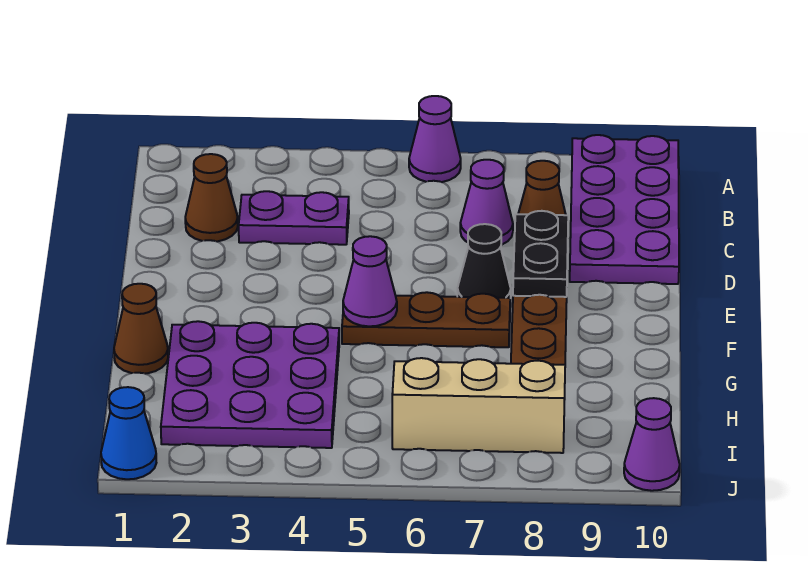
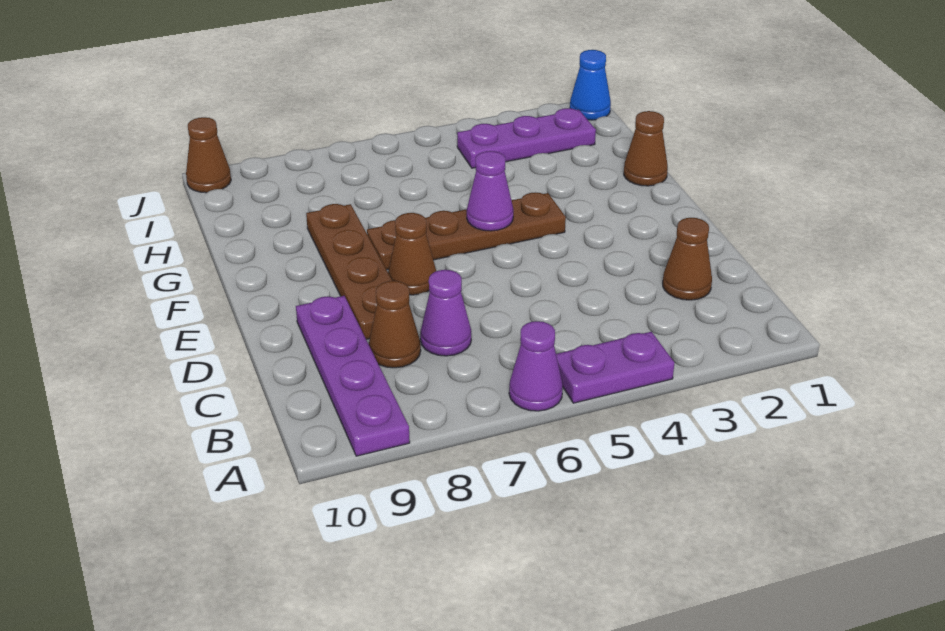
purple 2x4 plate [570,135,679,284] -> purple 1x4 plate [296,296,410,456]
purple 1x2 plate [239,191,349,245] -> purple 1x2 plate moved to [556,332,674,403]
black 1x2 plate [513,211,568,297] -> none
black 1x1 cone [457,224,511,298] -> brown 1x1 cone [388,213,436,295]
brown 1x3 plate [342,292,510,347] -> brown 1x4 plate [367,192,566,270]
purple 3x3 plate [161,321,339,448] -> purple 1x3 plate [457,108,596,168]
tan 1x3 brick [392,358,565,453] -> none
purple 1x1 cone [624,398,680,491] -> brown 1x1 cone [186,117,231,193]

